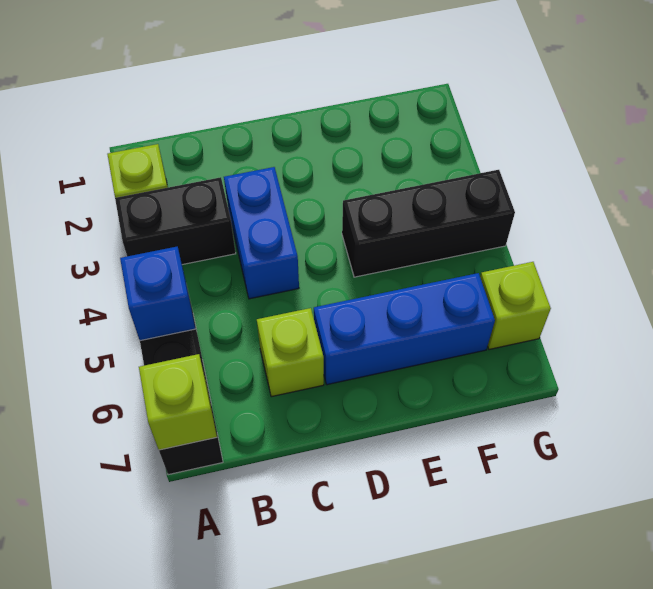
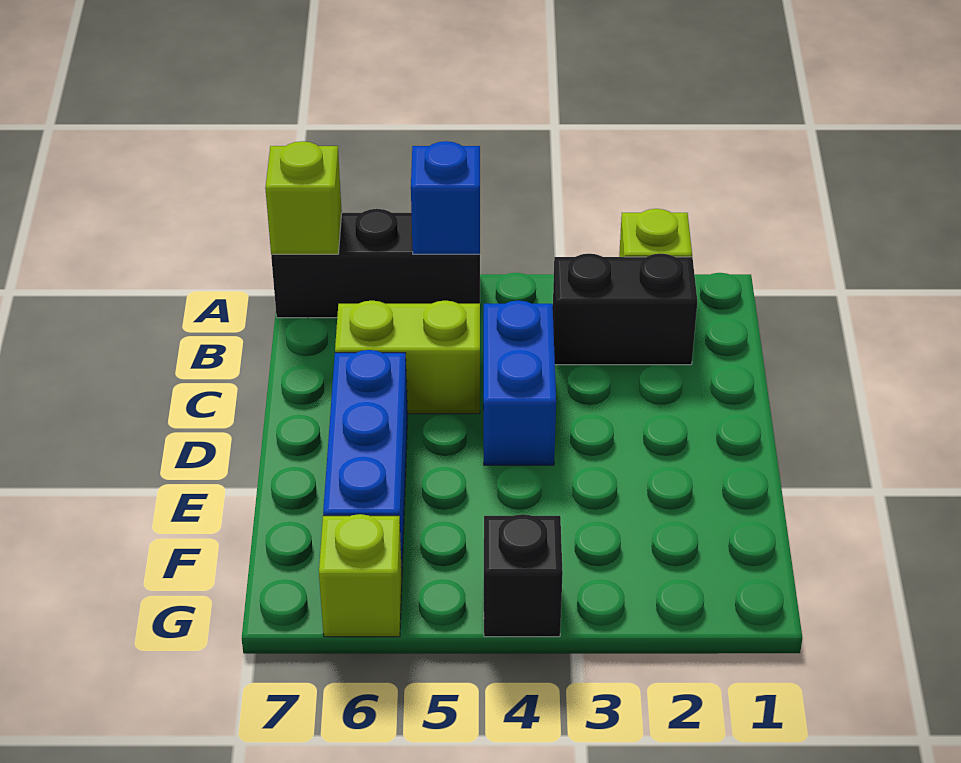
black 1x2 brick [115,177,236,265] -> black 1x2 brick turned to [553,254,697,365]
blue 1x2 brick [224,167,299,299] -> blue 1x2 brick turned to [483,301,556,465]
lime 1x1 brick [257,308,324,397] -> lime 1x2 brick [335,301,480,414]
black 1x3 brick [342,170,515,277] -> black 1x1 brick [484,514,563,637]

